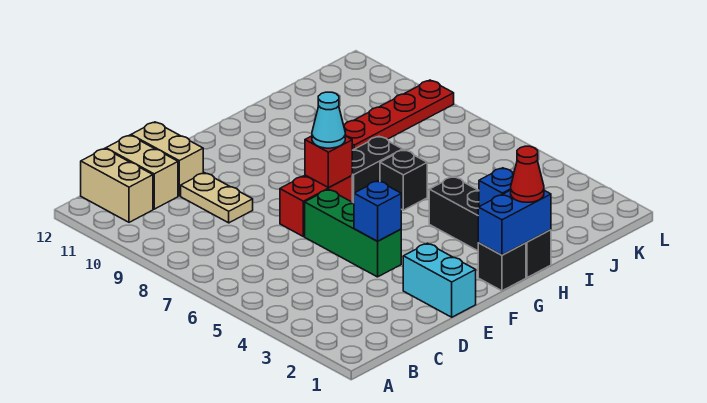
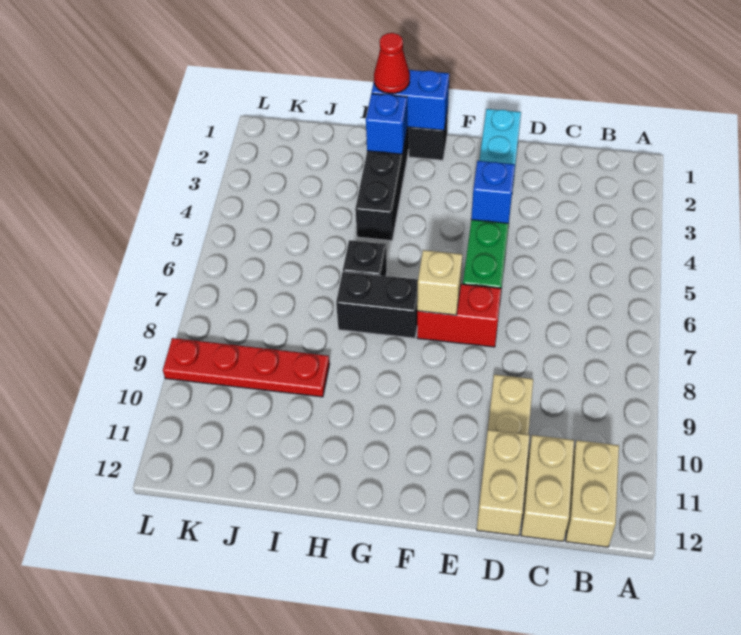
red 1x1 brick [305,136,352,188] -> tan 1x1 brick [417,250,462,315]
cyan 1x1 cone [312,92,345,148] -> none

